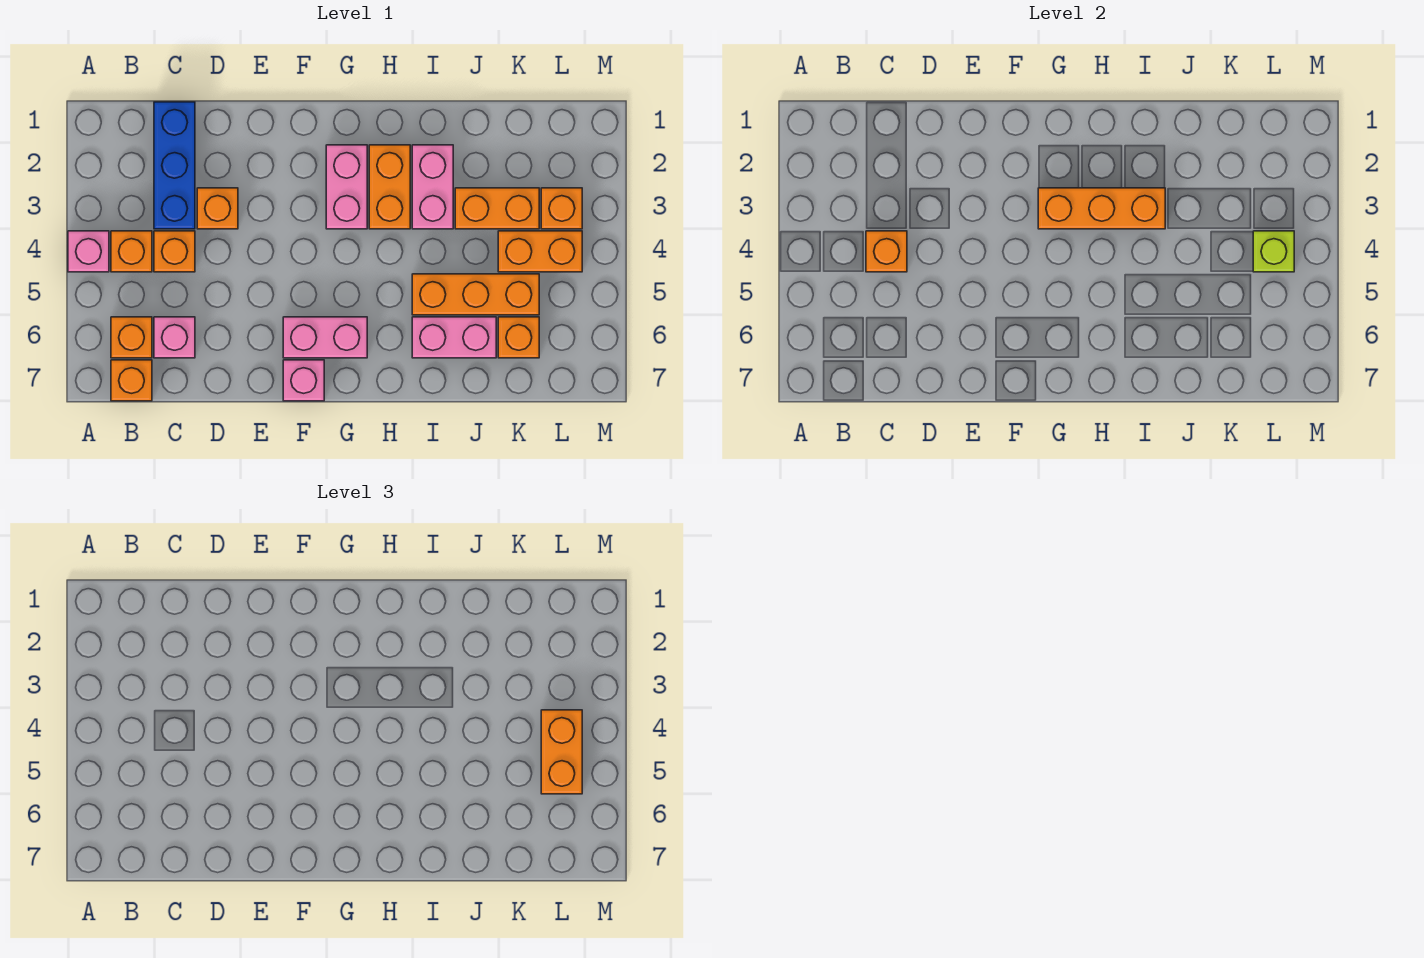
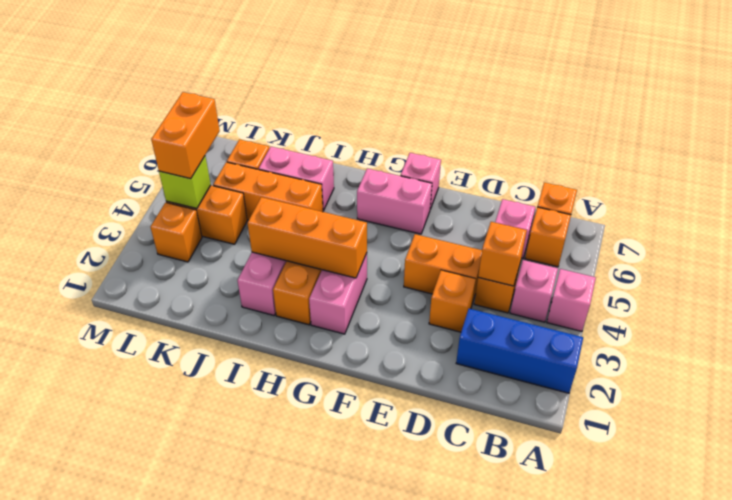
orange 1x1 brick [111,231,152,272] -> pink 1x1 brick [510,260,558,322]
blue 1x3 brick [154,102,195,229] -> blue 1x3 brick turned to [456,309,583,393]
orange 1x2 brick [455,188,539,229] -> orange 1x2 brick moved to [404,234,482,303]

